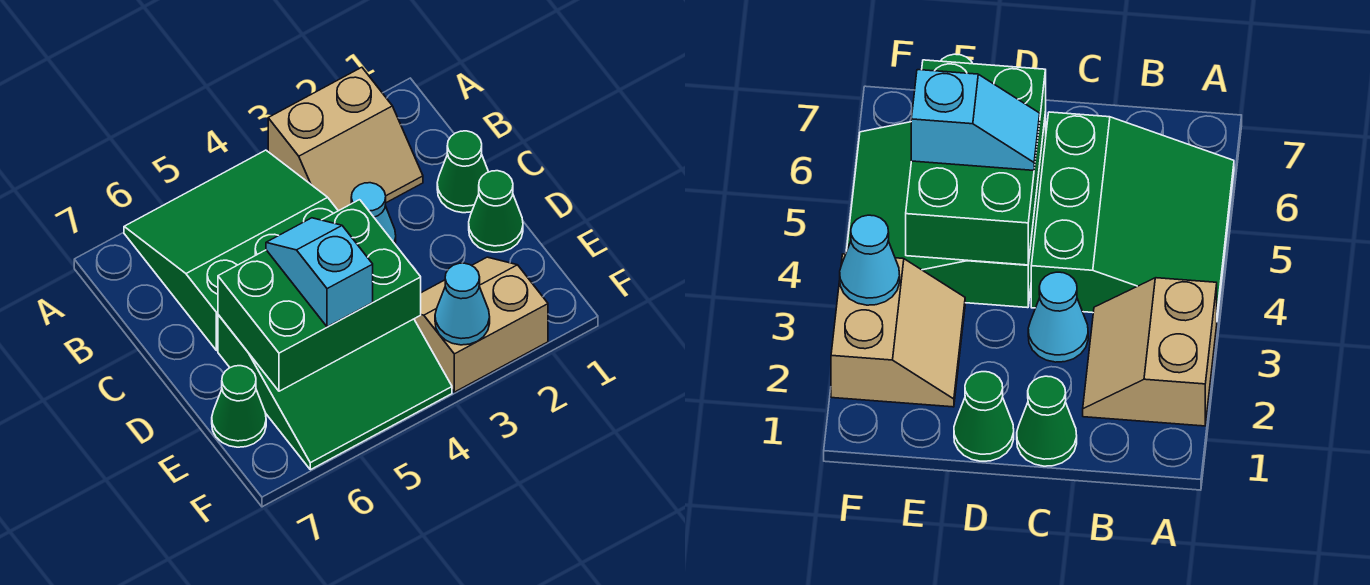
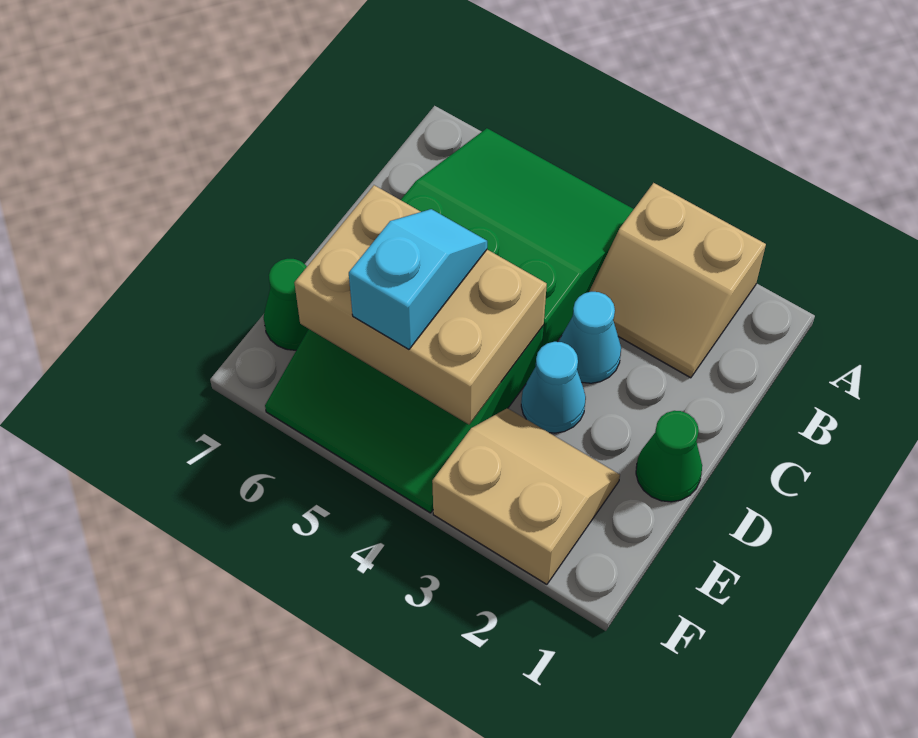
green 1x1 cone [437,131,488,213] -> none
green 2x3 brick [218,200,421,391] -> tan 2x3 brick [294,185,547,424]
cyan 1x1 cone [435,263,490,345] -> cyan 1x1 cone moved to [521,342,586,433]

